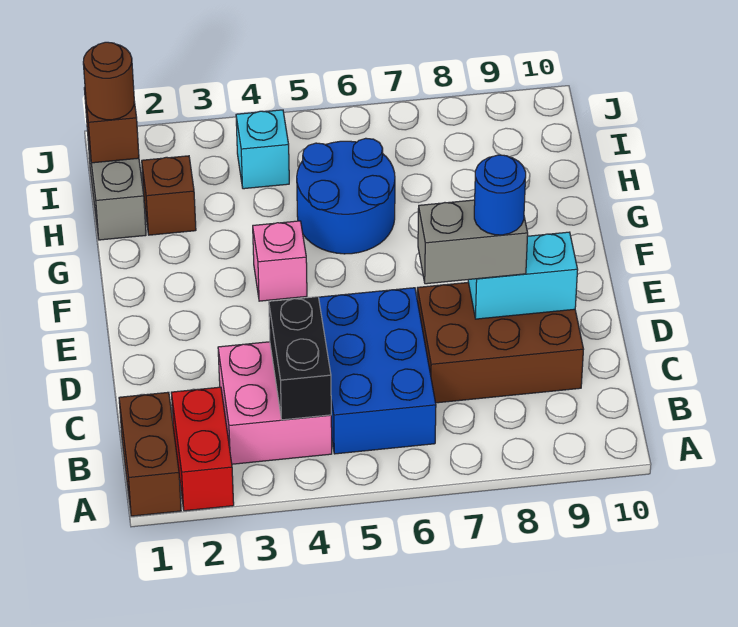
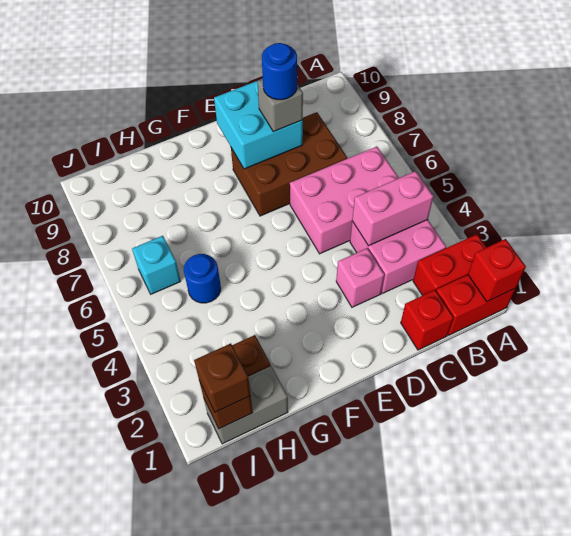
brown 1x2 brick [119,392,181,516] -> red 1x2 brick [436,275,516,335]
none -> red 1x1 brick [468,239,526,301]
black 1x2 brick [269,297,331,420] -> pink 1x2 brick [352,171,433,246]
blue 2x3 brick [319,288,436,454] -> pink 2x3 brick [290,147,399,254]
none -> red 1x1 brick [401,290,454,350]
brown 2x3 brick [417,282,583,403] -> brown 2x3 brick turned to [231,112,347,216]
grey 1x2 brick [418,200,528,284] -> grey 1x1 brick [257,79,303,132]
cyan 1x2 brick [468,232,578,319] -> cyan 2x2 brick [214,79,303,169]
pink 1x1 brick [253,221,307,301] -> pink 1x1 brick moved to [336,248,384,307]
blue 2x2 round brick [297,138,395,254] -> blue 1x1 round brick [184,254,221,303]
brown 1x1 round brick [83,42,134,120] -> brown 1x1 brick [194,343,251,412]
cyan 1x1 brick [236,110,289,189] -> cyan 1x1 brick moved to [132,236,181,294]

